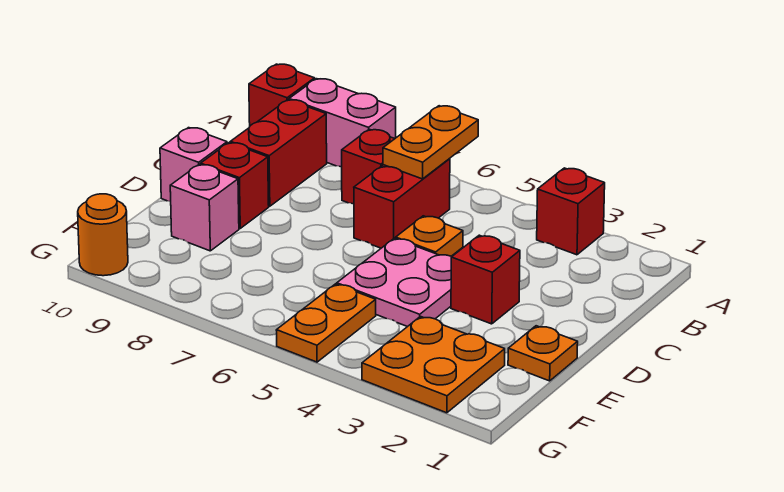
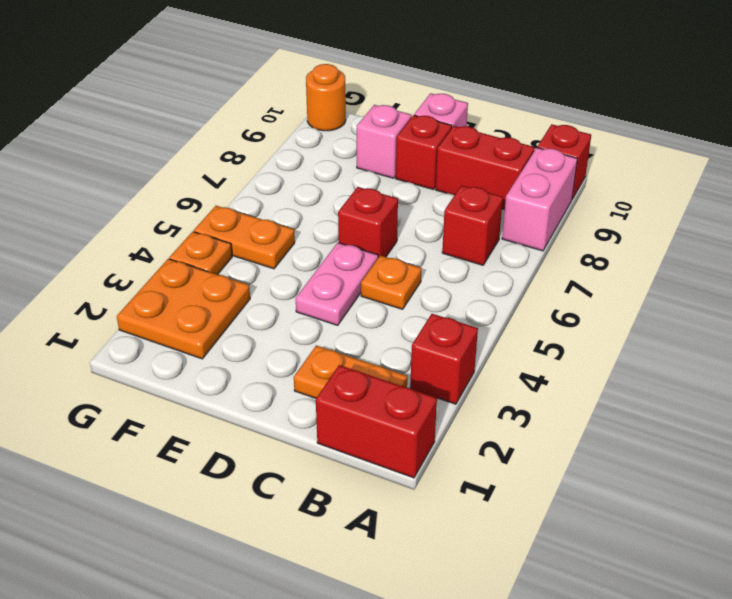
orange 1x2 plate [383,106,478,179] -> orange 1x2 plate moved to [294,345,407,398]
red 1x2 brick [354,159,450,248] -> red 1x2 brick moved to [316,365,437,478]
red 1x1 brick [451,235,520,324] -> red 1x1 brick moved to [338,187,398,258]
pink 2x2 plate [337,238,452,327] -> pink 1x2 plate [296,243,378,325]
orange 1x1 plate [508,326,578,381] -> orange 1x1 plate moved to [169,232,232,275]

